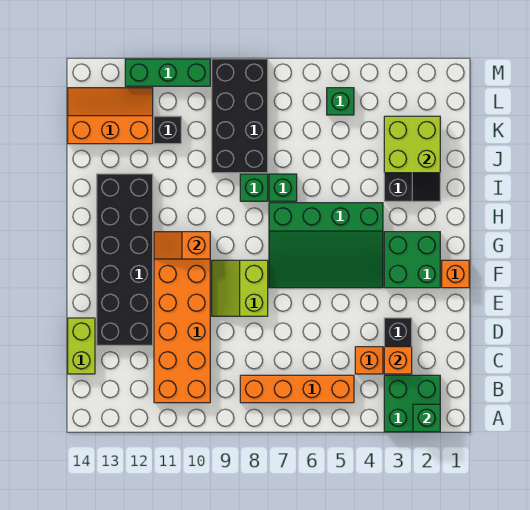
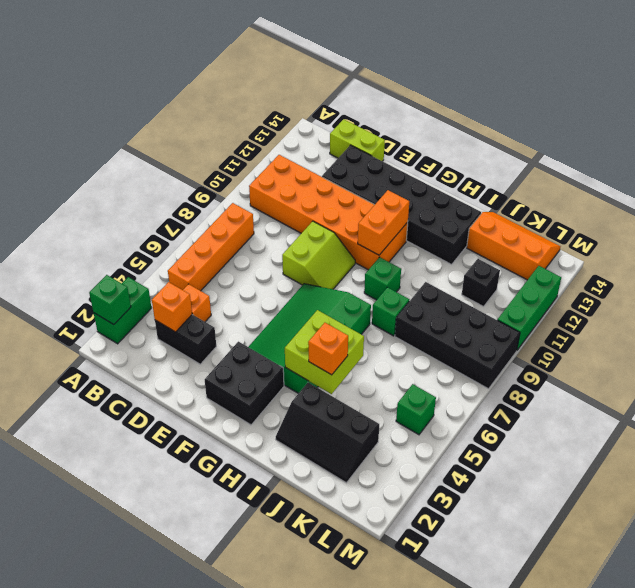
green 2x2 brick [384,375,440,432] -> green 1x2 brick [94,277,151,344]
lime 2x2 slope [212,260,268,316] -> lime 2x2 slope turned to [282,221,355,289]
orange 1x1 brick [442,260,469,288] -> orange 1x1 brick moved to [308,323,348,375]
green 2x2 brick [384,232,440,288] -> black 2x2 brick [205,342,284,425]
orange 1x2 slope [154,232,210,259] -> orange 1x2 brick [358,190,409,255]
green 1x1 brick [269,174,297,201] -> green 1x1 brick moved to [364,257,401,300]
lime 2x2 brick [384,116,440,173] -> lime 2x2 brick moved to [285,310,364,394]
orange 2x3 slope [68,88,153,144] -> orange 2x3 slope turned to [467,212,561,280]

